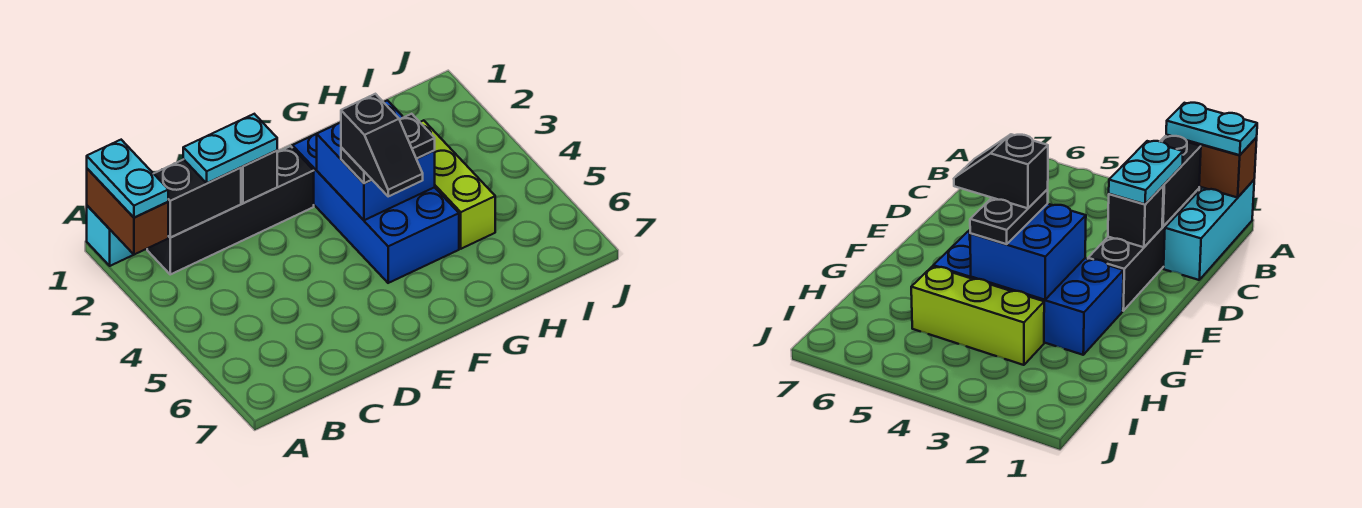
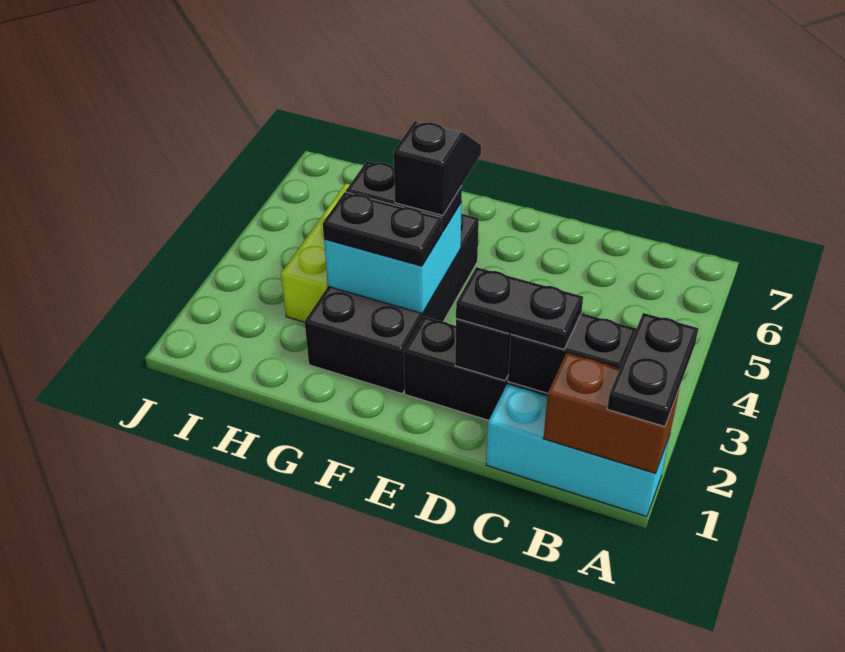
brown 1x2 brick [87,169,168,255] -> brown 1x2 brick turned to [543,353,680,473]
cyan 1x2 plate [87,140,168,217] -> black 1x2 plate [607,313,699,427]
cyan 1x2 plate [183,114,277,183] -> black 1x2 plate [456,267,583,349]
blue 2x4 brick [292,134,459,283] -> black 2x4 brick [305,214,479,393]
blue 2x2 brick [317,101,435,220] -> cyan 2x2 brick [324,202,462,313]
none -> black 1x2 plate [323,192,442,266]

